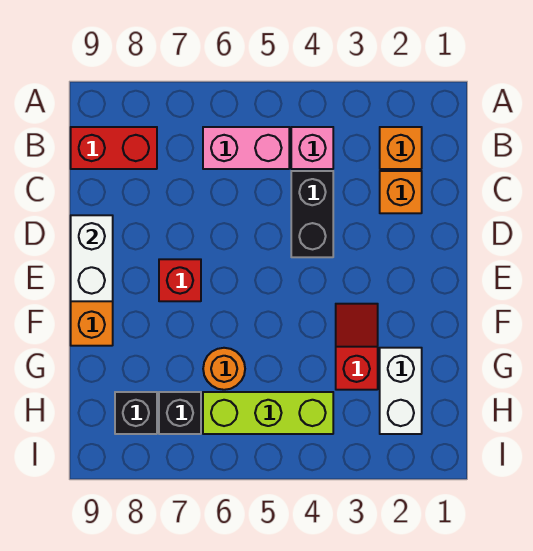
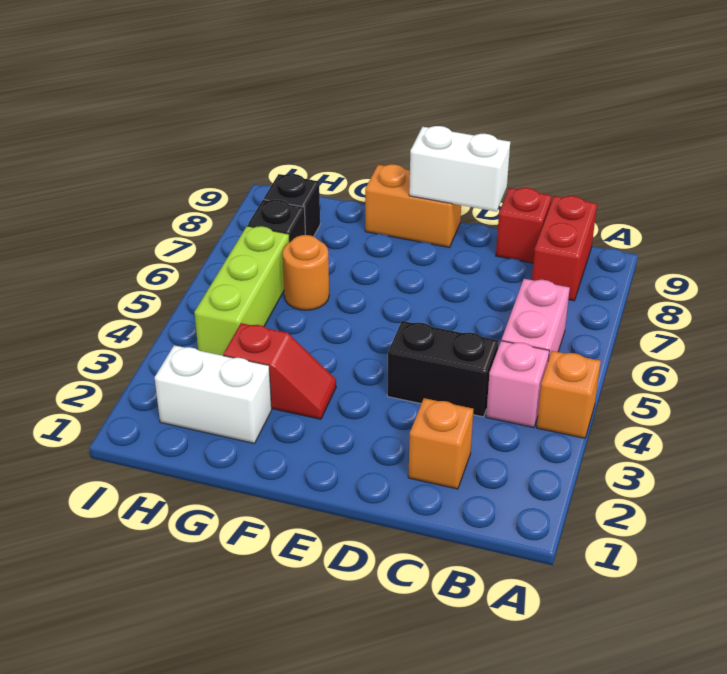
orange 1x1 brick [380,127,422,169] -> orange 1x1 brick moved to [537,351,601,438]
red 1x1 brick [159,259,201,301] -> red 1x1 brick moved to [496,188,552,263]

